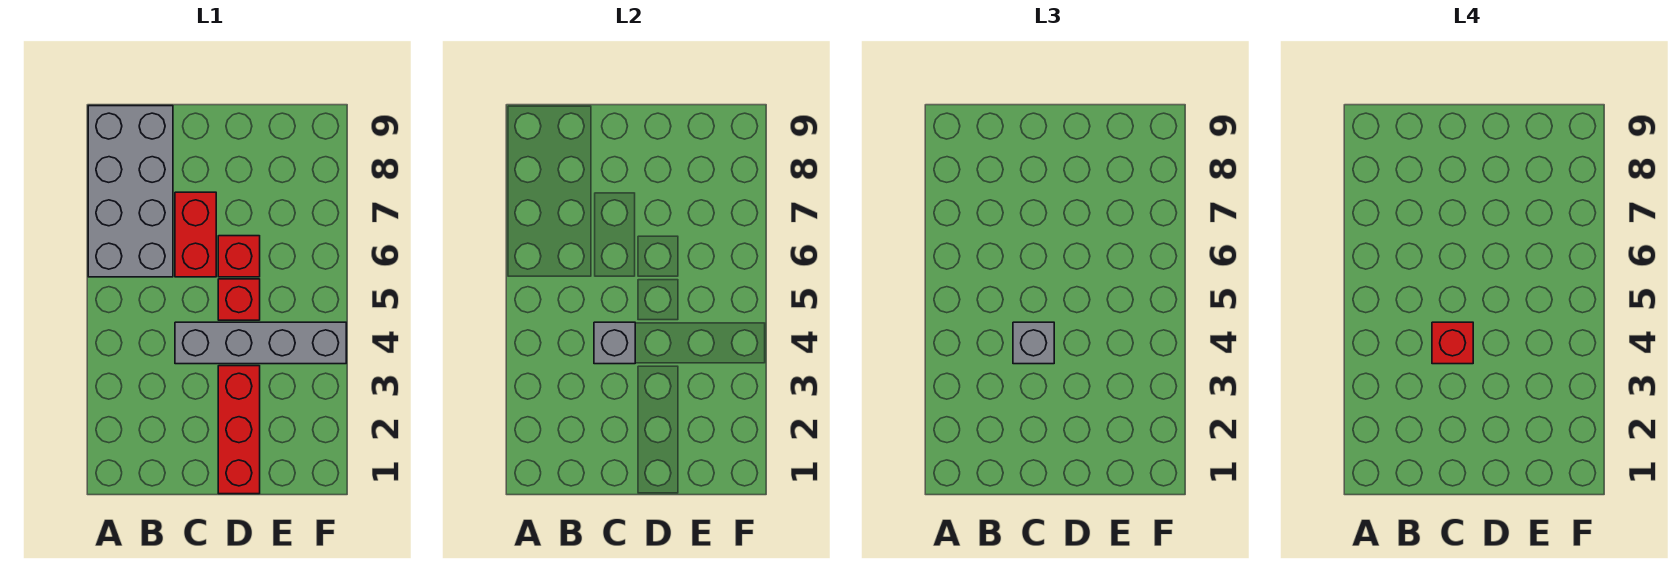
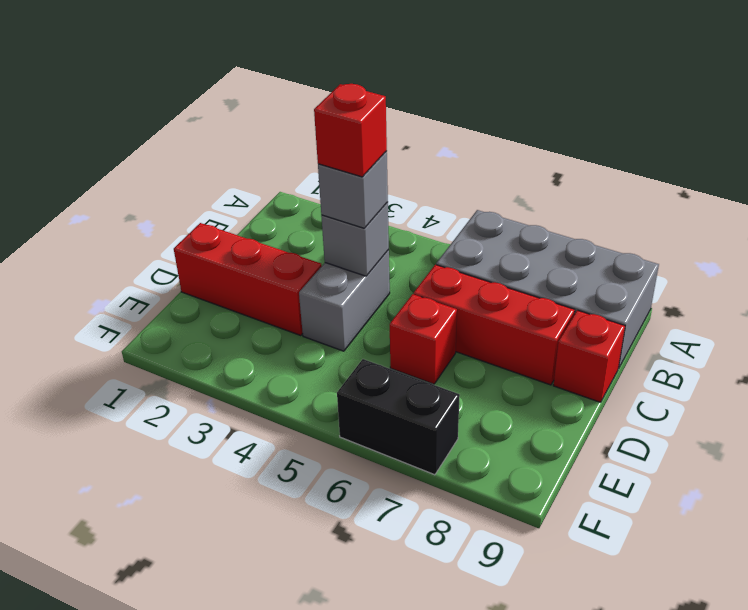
grey 1x4 brick [175,322,346,364] -> grey 1x2 brick [299,250,390,351]
red 1x2 brick [175,192,216,277] -> red 1x3 brick [414,265,575,385]
red 1x1 brick [218,279,260,320] -> red 1x1 brick moved to [553,310,625,402]
none -> black 1x2 brick [337,359,460,475]

